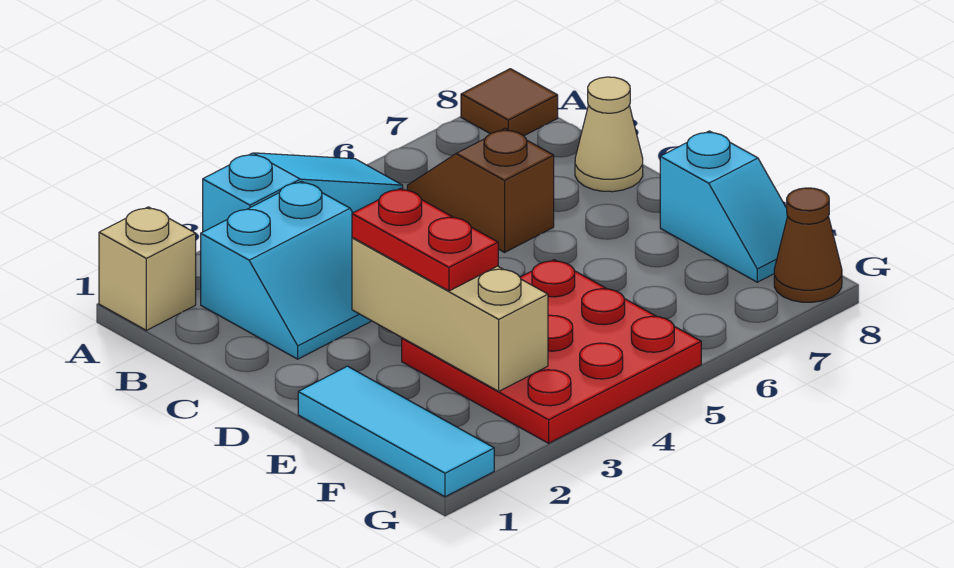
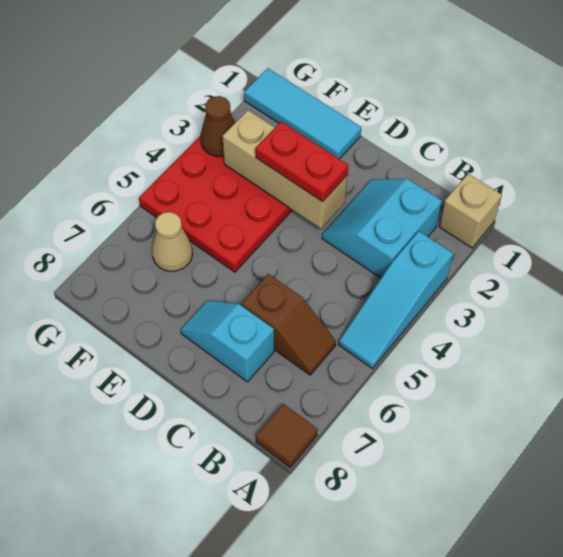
tan 1x1 cone [575,77,643,192] -> tan 1x1 cone moved to [152,212,193,271]
cyan 1x2 slope [660,131,787,282] -> cyan 1x2 slope moved to [181,300,274,382]
brown 1x1 cone [774,188,842,302] -> brown 1x1 cone moved to [200,96,235,157]

